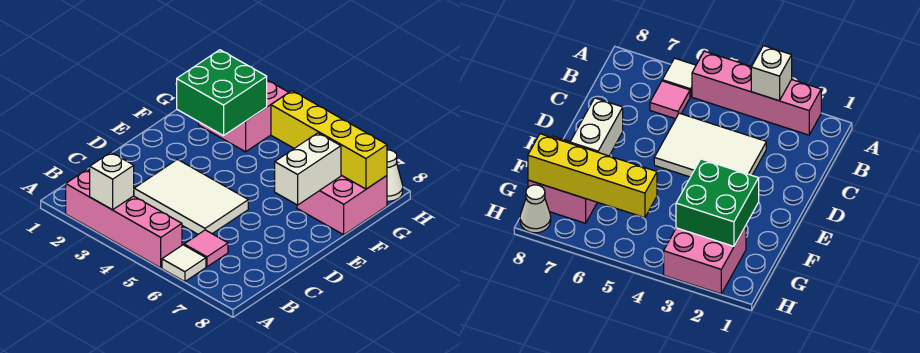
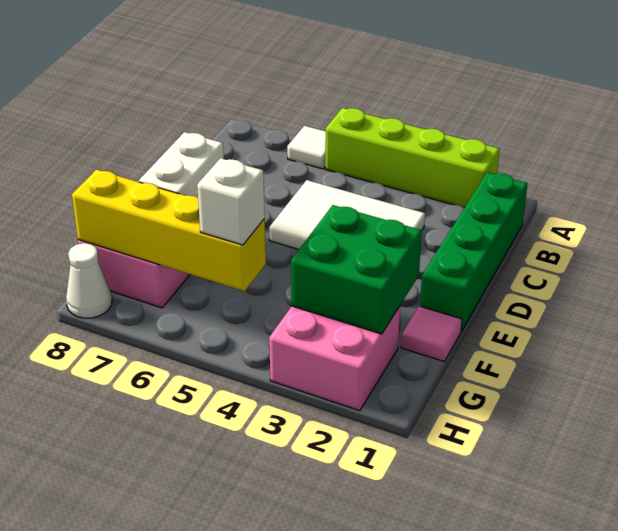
pink 1x4 brick [66,170,182,268] -> lime 1x4 brick [325,108,500,208]
white 1x1 brick [90,152,134,210] -> white 1x1 brick moved to [197,158,265,245]
none -> green 1x4 brick [420,172,528,331]
pink 1x1 tile [184,230,228,267] -> pink 1x1 tile moved to [401,306,462,361]

